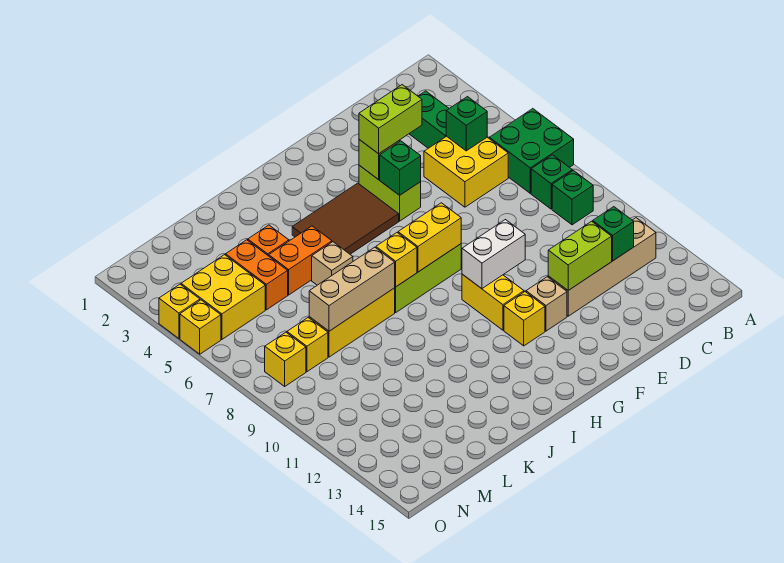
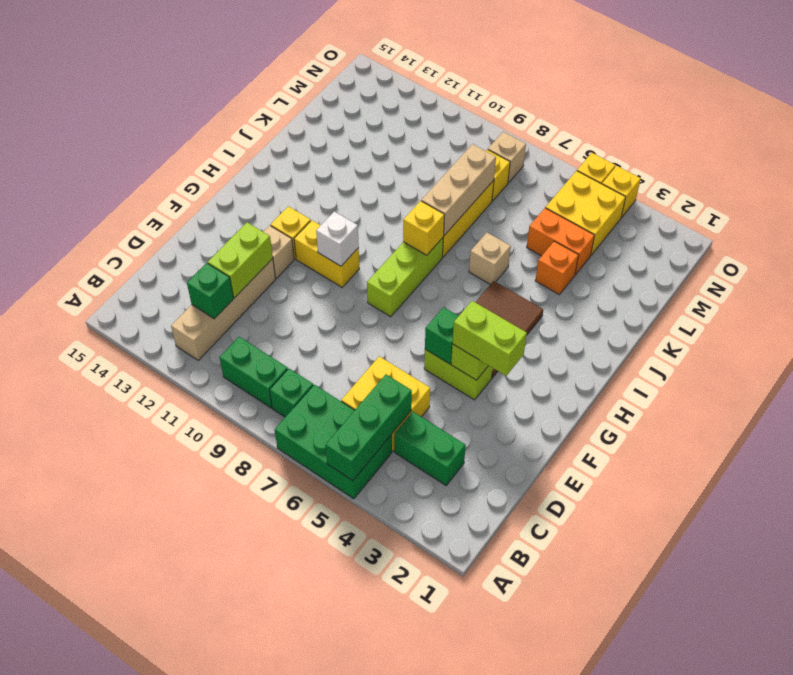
green 2x2 brick [489,109,574,193] -> green 2x3 brick [275,385,392,499]
green 1x1 brick [552,170,593,225] -> green 1x2 brick [220,337,288,408]
green 1x1 brick [446,97,487,151] -> green 1x3 brick [325,375,412,481]
lime 1x2 brick [359,85,422,154] -> lime 1x2 brick turned to [452,301,527,376]
white 1x2 brick [462,220,525,289] -> white 1x1 brick [316,212,359,266]
yellow 1x2 brick [398,203,461,272] -> none
orange 1x2 brick [269,226,332,295] -> none
yellow 1x1 brick [265,332,306,386] -> tan 1x1 brick [488,132,526,183]

